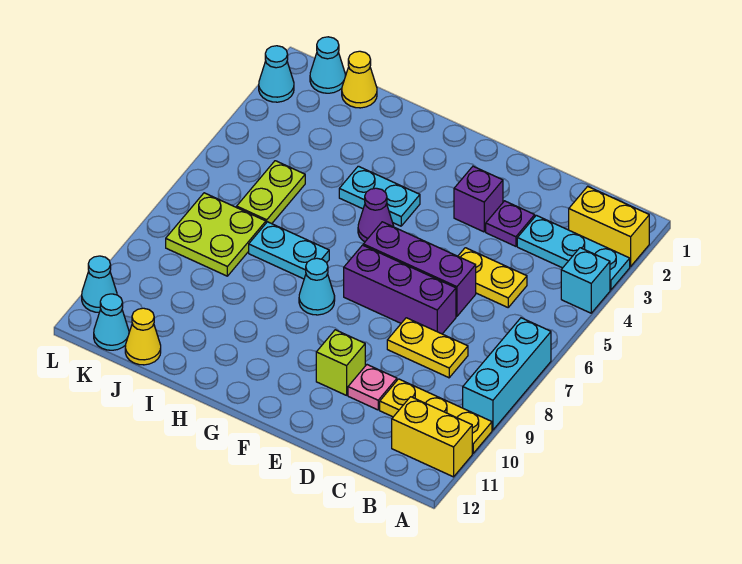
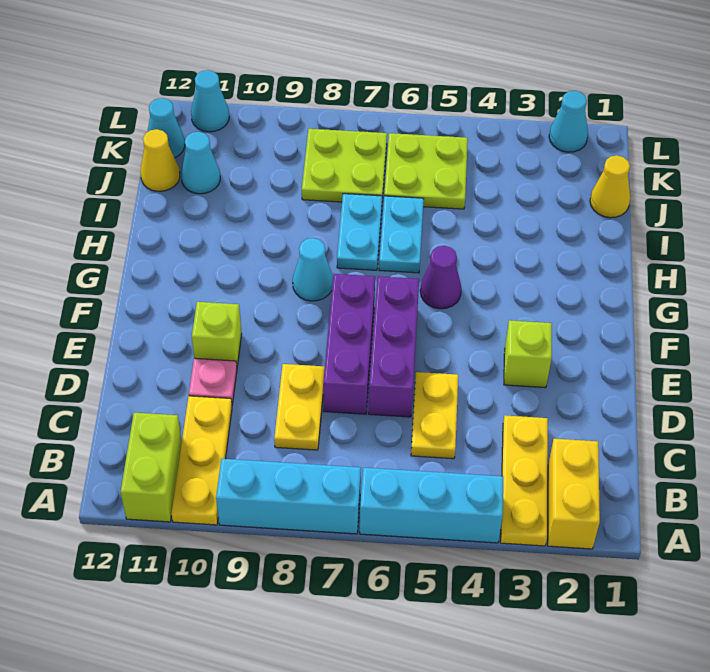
cyan 1x3 plate [517,215,630,290] -> yellow 1x3 plate [500,415,548,546]
cyan 1x1 brick [561,248,610,313] -> cyan 1x3 brick [360,468,503,543]
yellow 1x2 brick [392,397,472,477] -> lime 1x2 brick [121,413,182,522]
purple 1x1 plate [486,201,535,246] -> none
purple 1x1 brick [454,166,503,232] -> lime 1x1 brick [504,320,552,388]
cyan 1x2 plate [339,166,420,226] -> cyan 1x2 plate moved to [379,196,424,273]
lime 1x2 plate [237,161,305,224] -> lime 2x2 plate [384,133,468,209]
cyan 1x1 cone [310,37,345,93] -> cyan 1x1 cone moved to [181,132,220,194]

